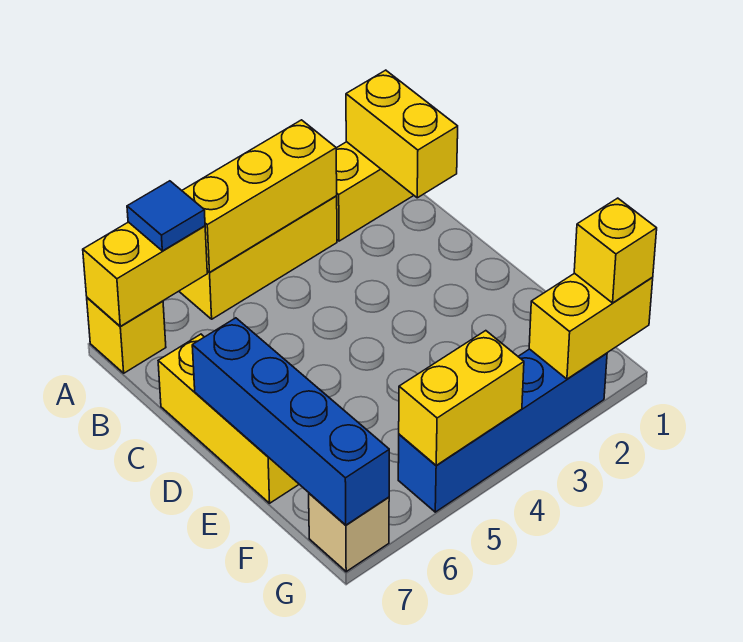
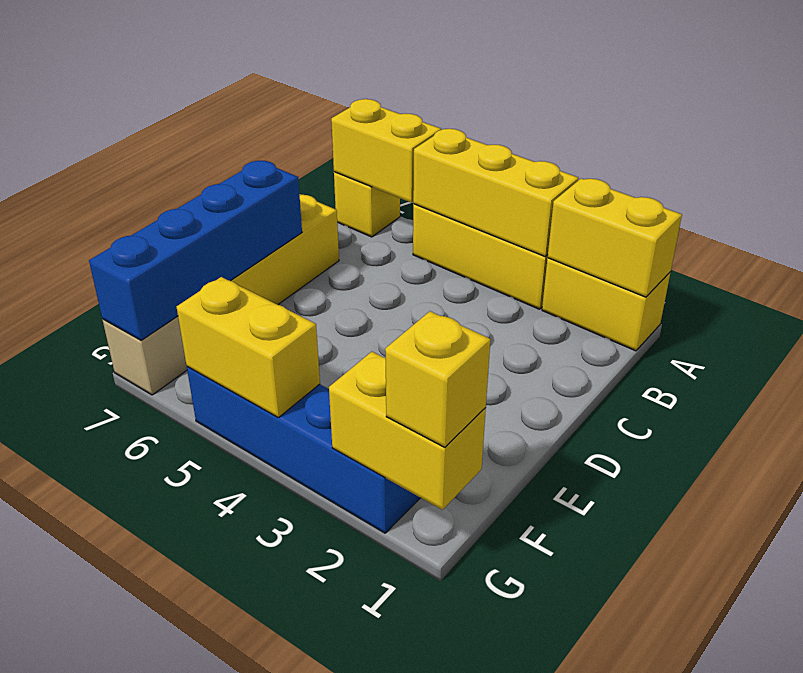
yellow 1x2 brick [346,70,458,198] -> yellow 1x2 brick turned to [548,178,682,297]
blue 1x1 tile [127,181,205,251] -> none

